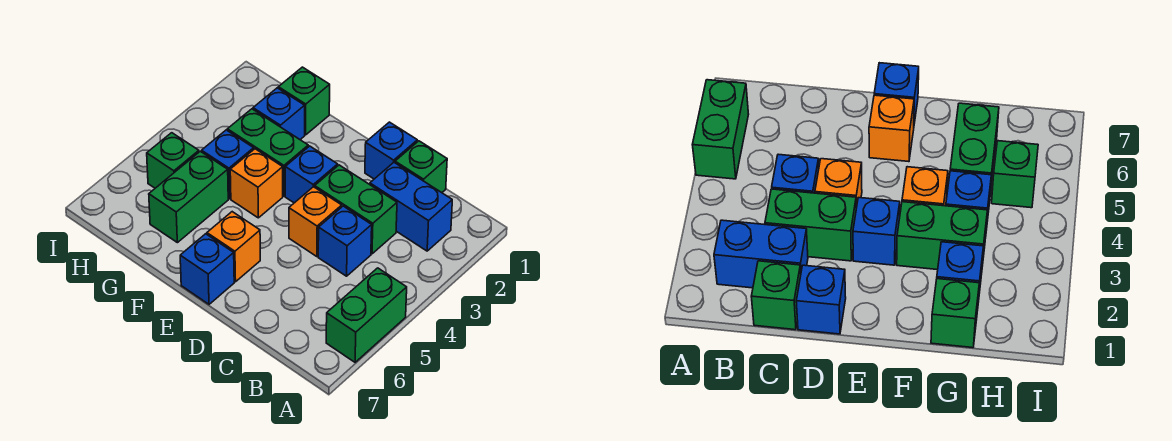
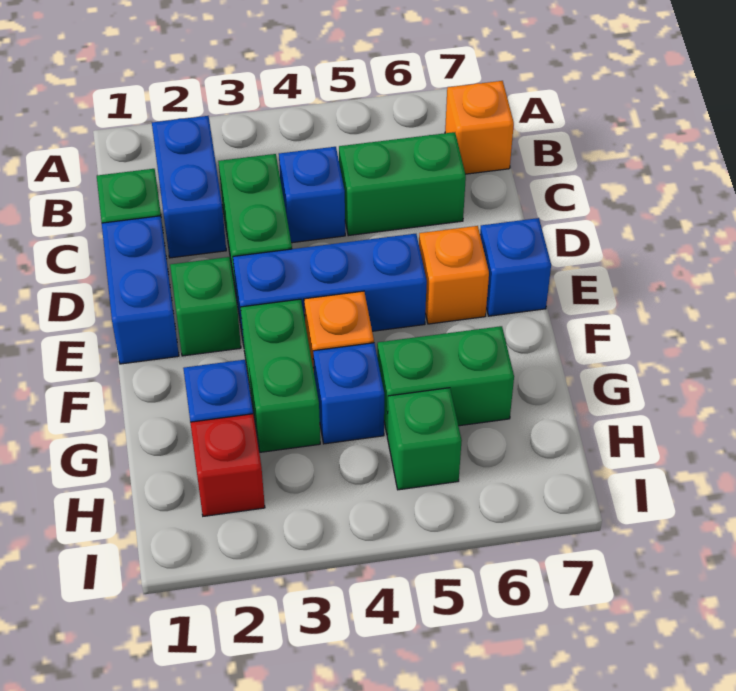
green 1x2 brick [326,268,407,362] -> green 1x2 brick moved to [339,132,466,236]
blue 1x1 brick [365,122,417,179] -> blue 1x2 brick [102,216,179,364]
orange 1x1 brick [289,187,342,257] -> orange 1x1 brick moved to [445,81,514,174]
blue 1x1 brick [285,146,338,203] -> blue 1x3 brick [233,234,427,345]
green 1x1 brick [278,67,330,135] -> green 1x1 brick moved to [170,257,241,356]
none -> red 1x1 brick [190,414,265,516]

